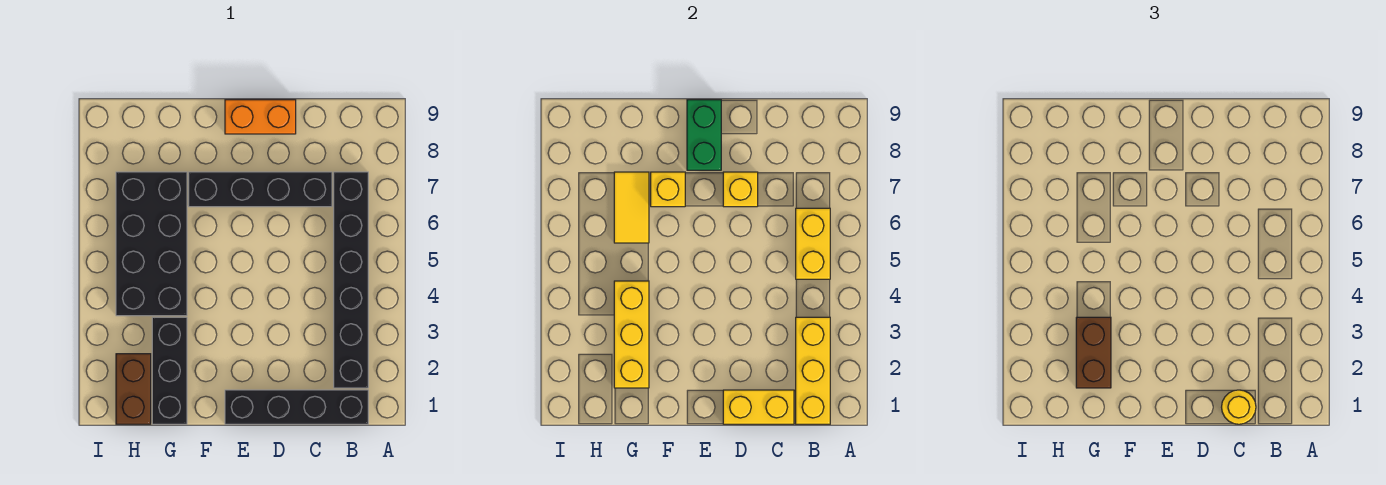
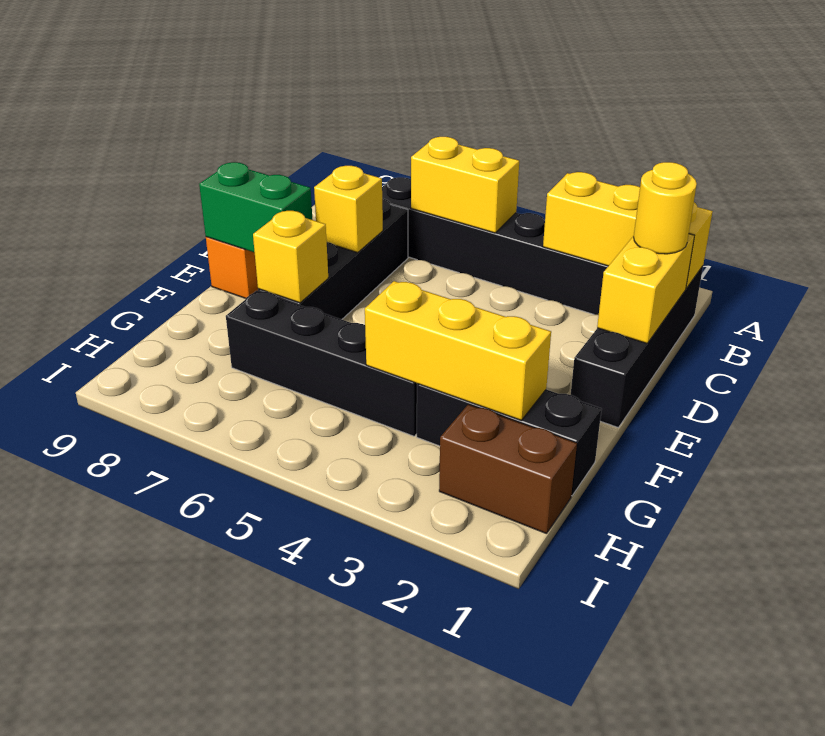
brown 1x2 brick [1076,317,1111,388] -> none
black 2x4 brick [116,172,187,316] -> black 1x4 brick [226,291,417,436]
yellow 1x2 tile [614,172,649,243] -> none

